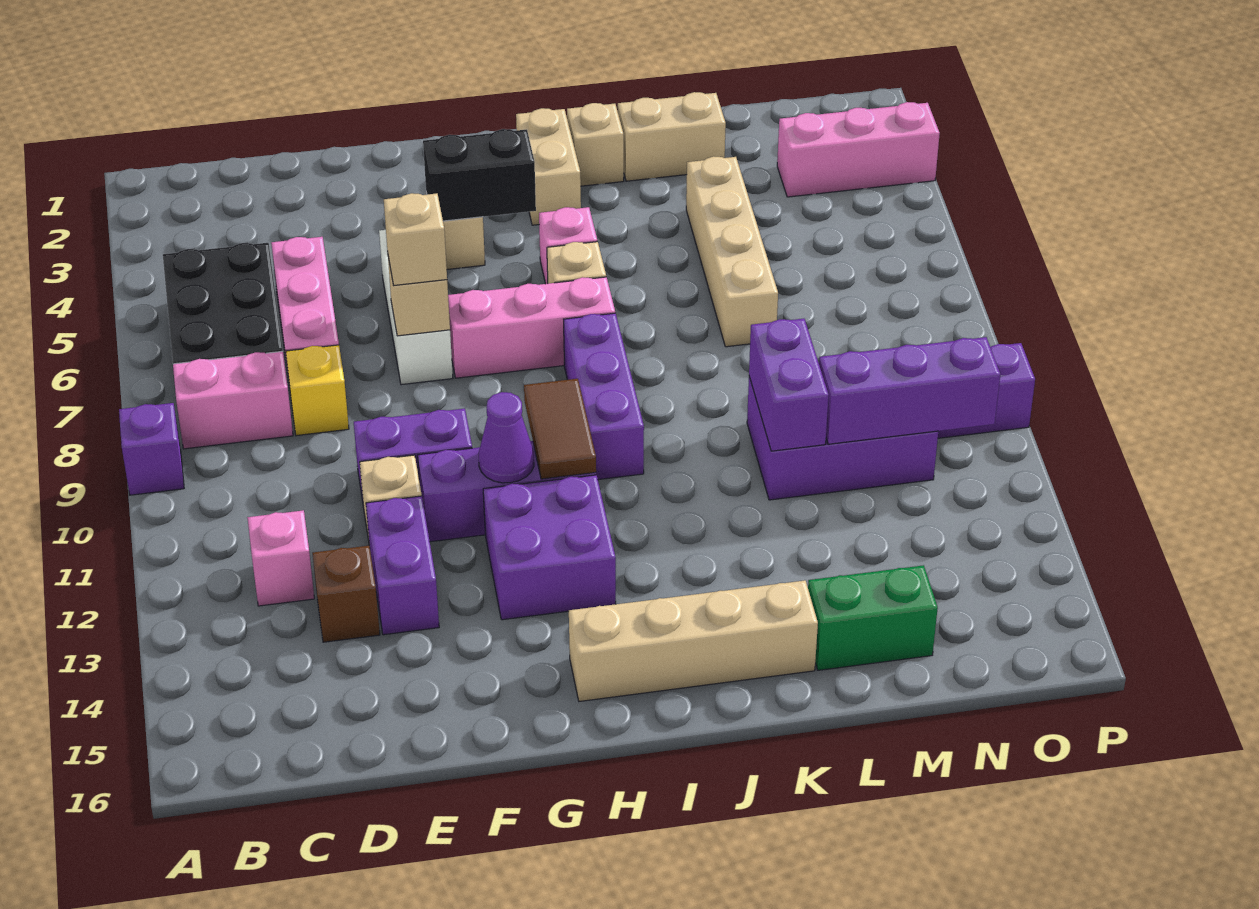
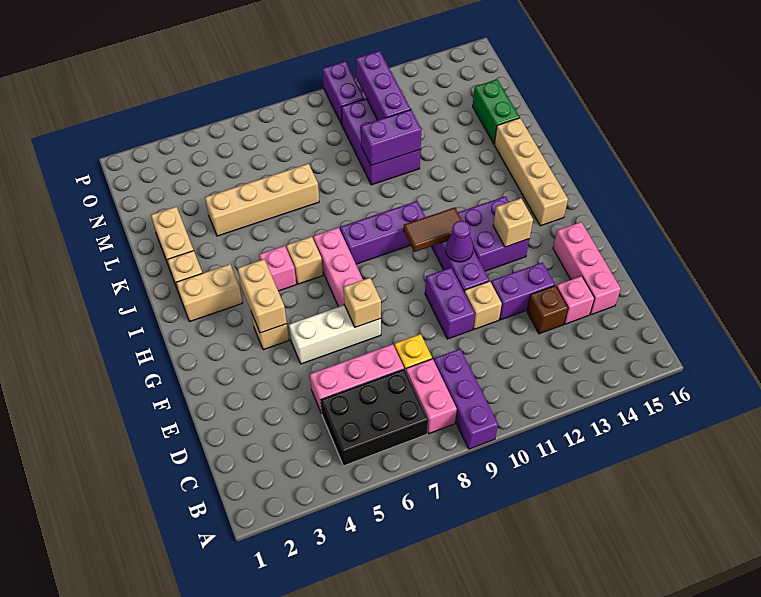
purple 1x1 brick [119,403,184,495] -> purple 1x3 brick [434,349,498,449]
pink 1x1 brick [247,510,314,606] -> pink 1x1 brick moved to [556,276,594,324]
tan 1x1 brick [384,193,447,285] -> tan 1x1 brick moved to [493,198,533,247]
black 1x2 brick [423,129,536,221] -> tan 1x2 brick [238,259,287,333]
pink 1x3 brick [777,102,940,197] -> pink 1x3 brick moved to [553,222,621,315]

